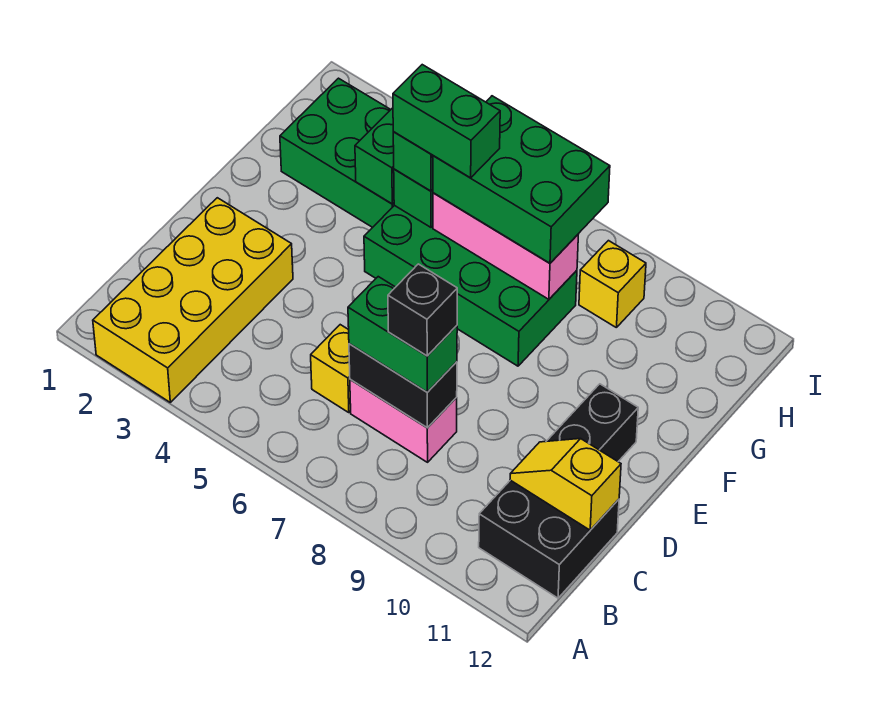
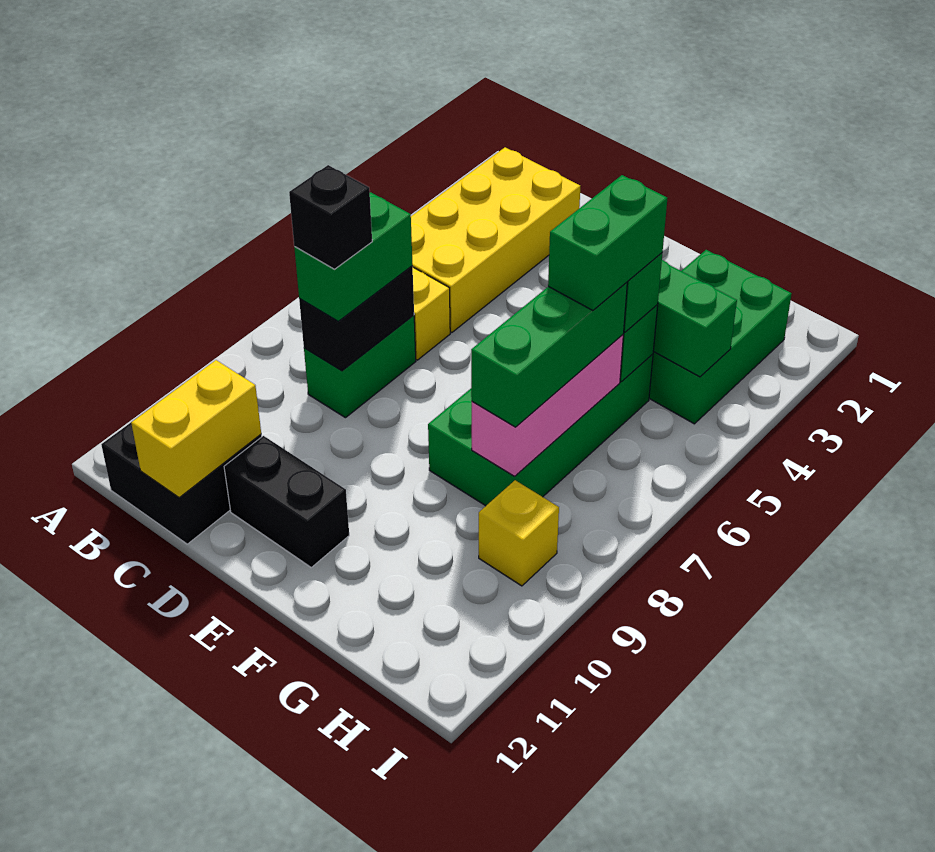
yellow 2x4 brick [93,198,293,402] -> yellow 2x4 brick turned to [411,147,580,333]
pink 1x2 brick [350,380,457,462] -> green 1x2 brick [304,315,416,418]
yellow 1x2 slope [510,439,621,530] -> yellow 1x2 brick [131,360,261,498]
green 2x3 brick [433,96,610,263] -> green 1x3 brick [471,282,627,427]

